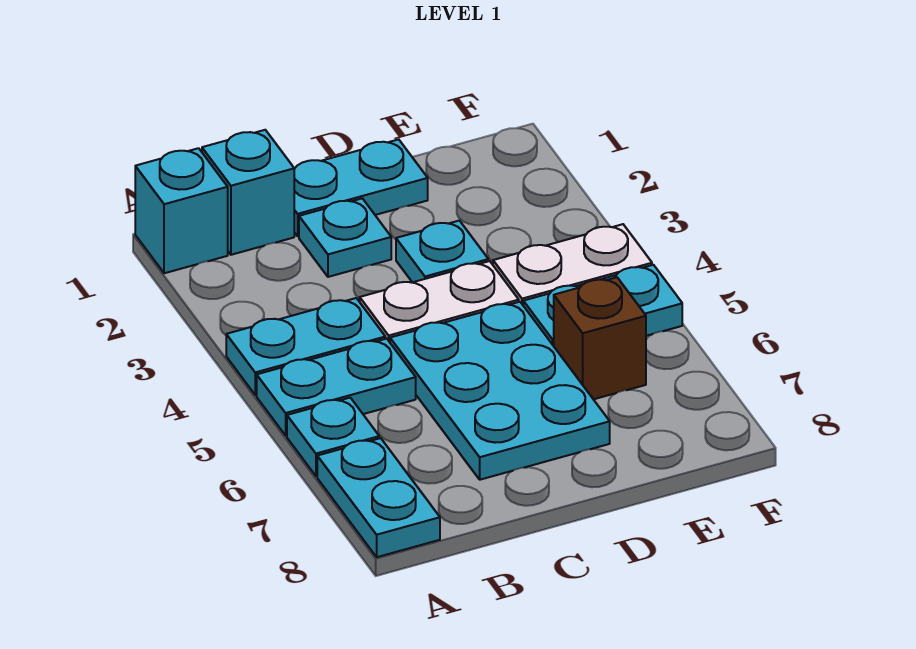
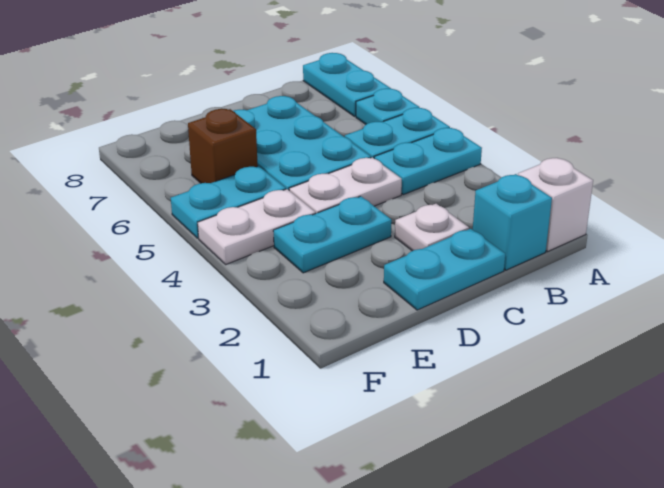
cyan 1x1 brick [135,148,228,273] -> white 1x1 brick [518,158,593,251]
cyan 1x1 plate [299,198,391,277] -> white 1x1 plate [395,204,469,251]
cyan 1x1 plate [396,221,488,282] -> cyan 1x2 plate [273,196,392,273]

